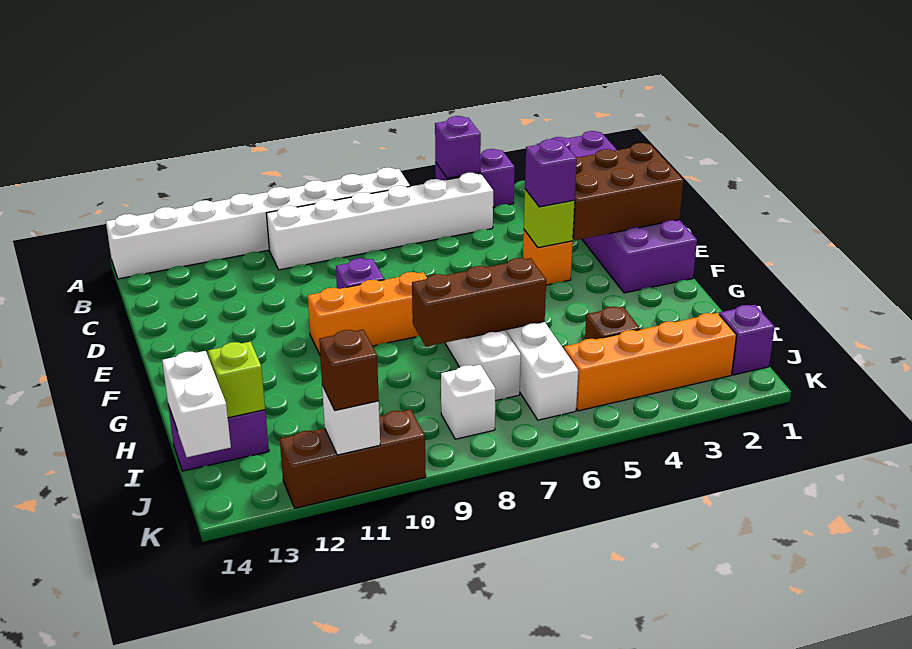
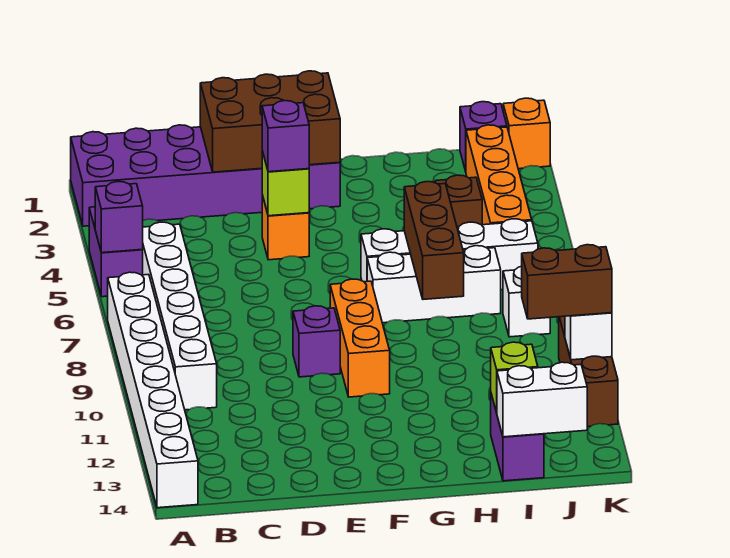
brown 2x3 brick [573,143,683,240] -> brown 2x3 brick turned to [200,71,340,172]
none -> orange 1x1 brick [503,98,550,169]
brown 1x1 brick [319,329,379,410] -> brown 1x2 brick [522,245,612,319]

